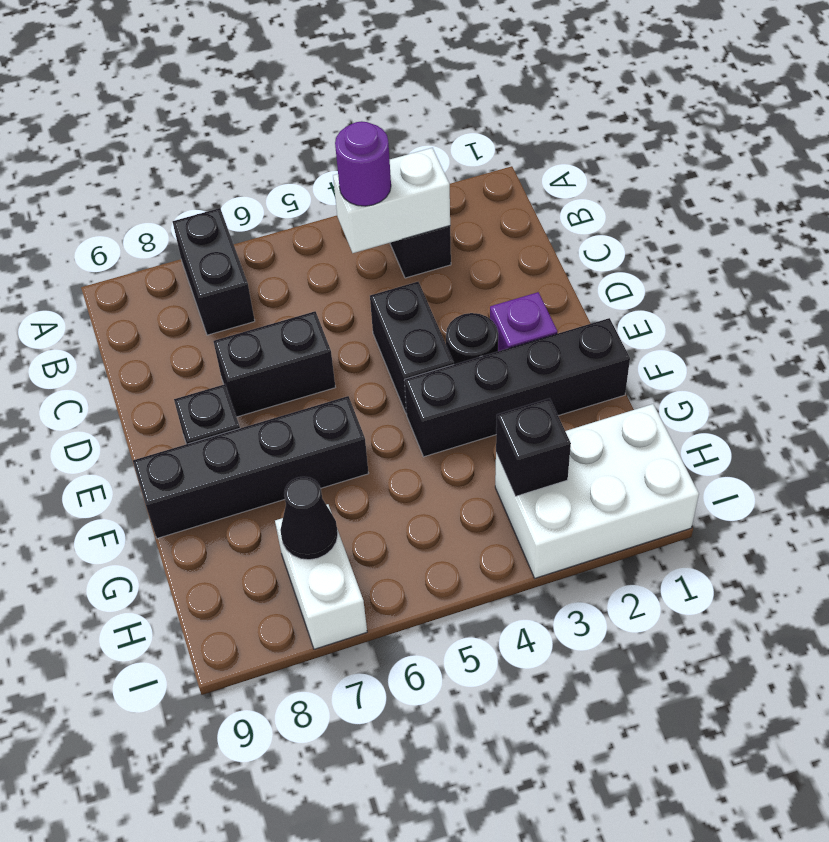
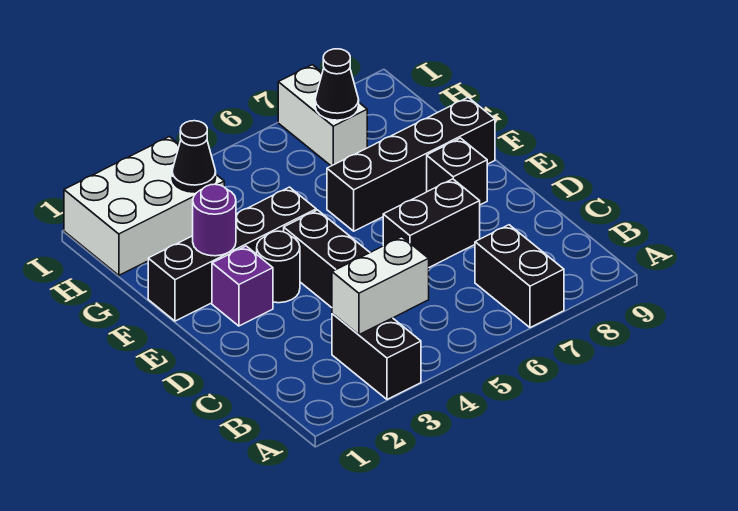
purple 1x1 round brick [335,121,391,206] -> purple 1x1 round brick moved to [193,184,236,256]
black 1x1 brick [496,398,571,496] -> black 1x1 cone [172,121,216,192]

